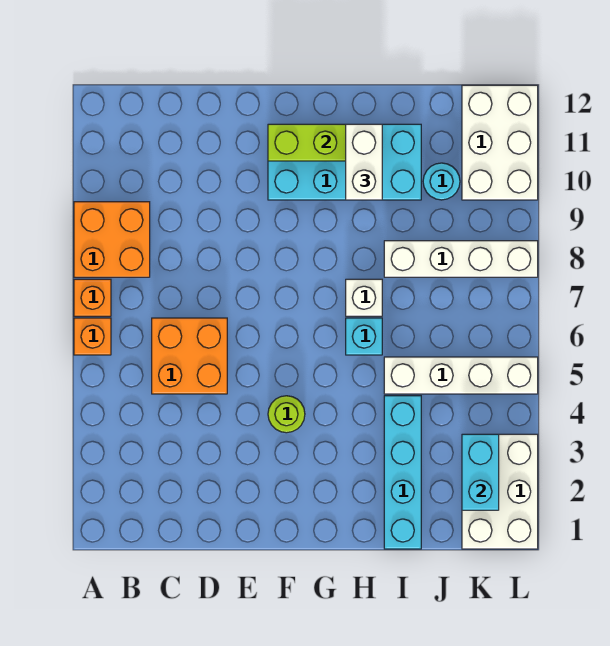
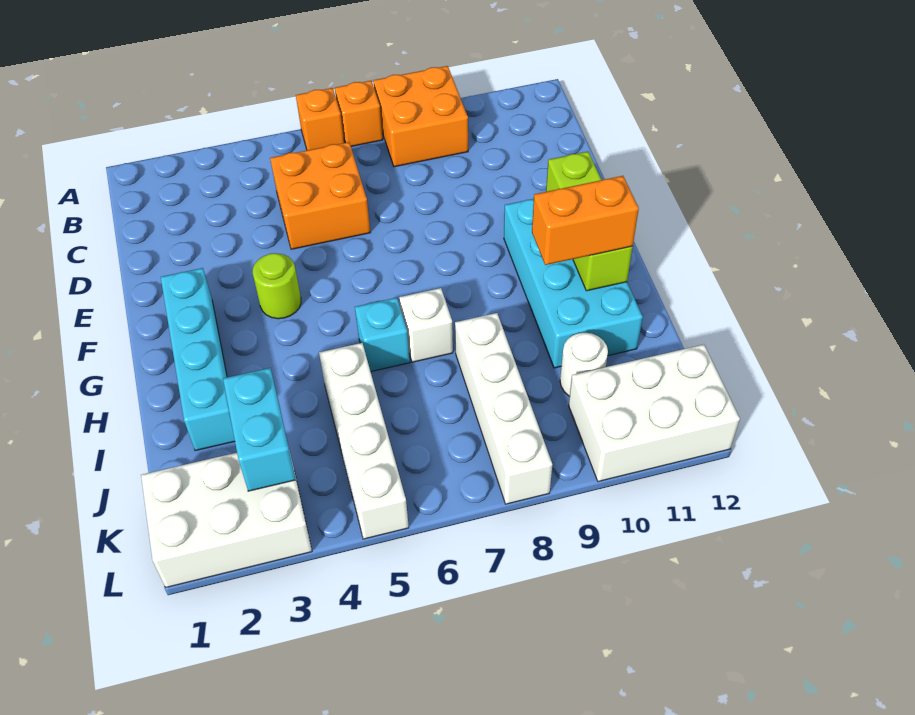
white 1x2 brick [346,124,382,200] -> orange 1x2 brick [532,176,639,265]
cyan 1x4 brick [384,396,421,549] -> cyan 1x4 brick turned to [161,268,235,451]
cyan 1x1 round brick [423,163,460,200] -> white 1x1 round brick [560,333,608,396]
cyan 1x2 brick [462,434,499,510] -> cyan 1x2 brick turned to [223,368,296,491]

